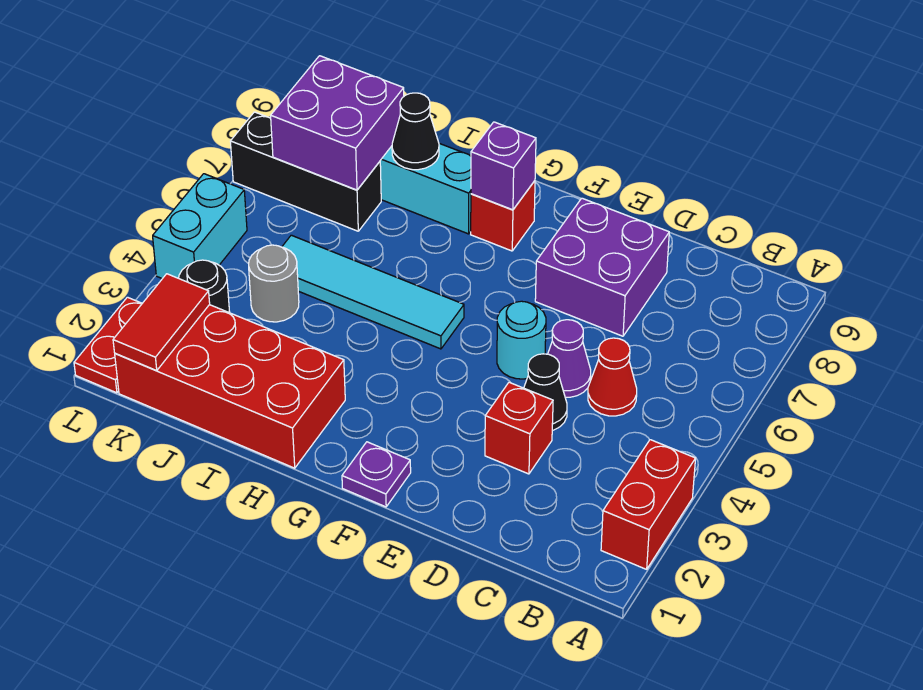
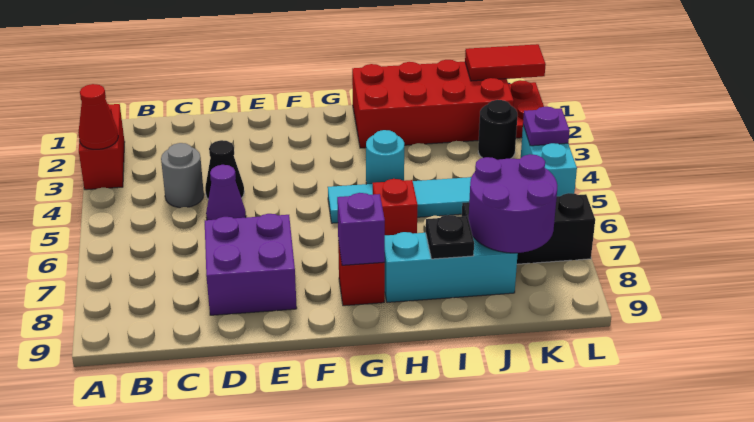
red 1x1 cone [588,338,637,416] -> red 1x1 cone moved to [78,84,118,149]
red 1x1 brick [485,382,553,474] -> red 1x1 brick moved to [373,179,418,235]
cyan 1x1 round brick [497,301,546,379] -> cyan 1x1 round brick moved to [366,130,404,184]
purple 1x1 plate [342,442,411,507] -> purple 1x1 plate moved to [523,107,570,146]
black 1x1 cone [392,93,439,170] -> black 1x1 plate [426,215,474,259]
grey 1x1 round brick [249,245,299,322] -> grey 1x1 round brick moved to [161,143,204,208]
purple 2x2 brick [271,56,404,190] -> purple 2x2 round brick [469,154,557,253]
red 1x2 tile [113,274,210,370] -> red 1x2 tile turned to [465,44,546,81]

